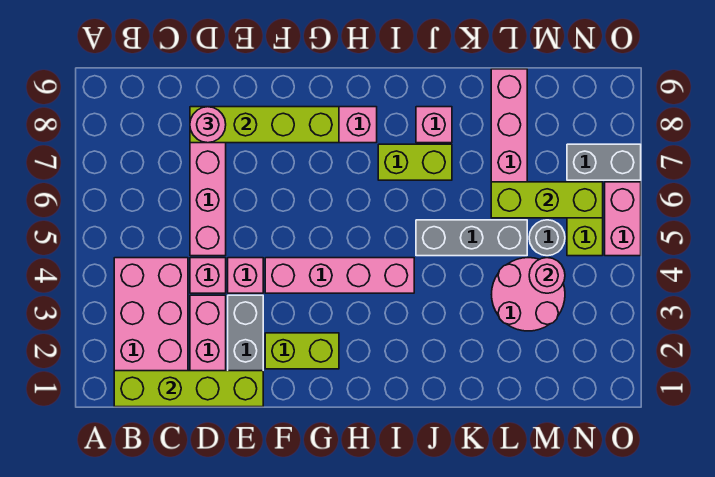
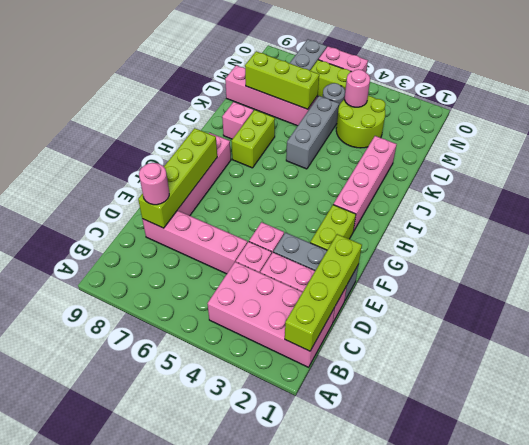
pink 1x4 brick [265,258,414,293] -> pink 1x4 brick moved to [333,136,397,231]
pink 2x2 round brick [492,258,565,331] -> lime 2x2 round brick [336,96,386,148]
lime 1x3 brick [491,182,603,218] -> lime 1x3 brick turned to [245,51,319,109]

